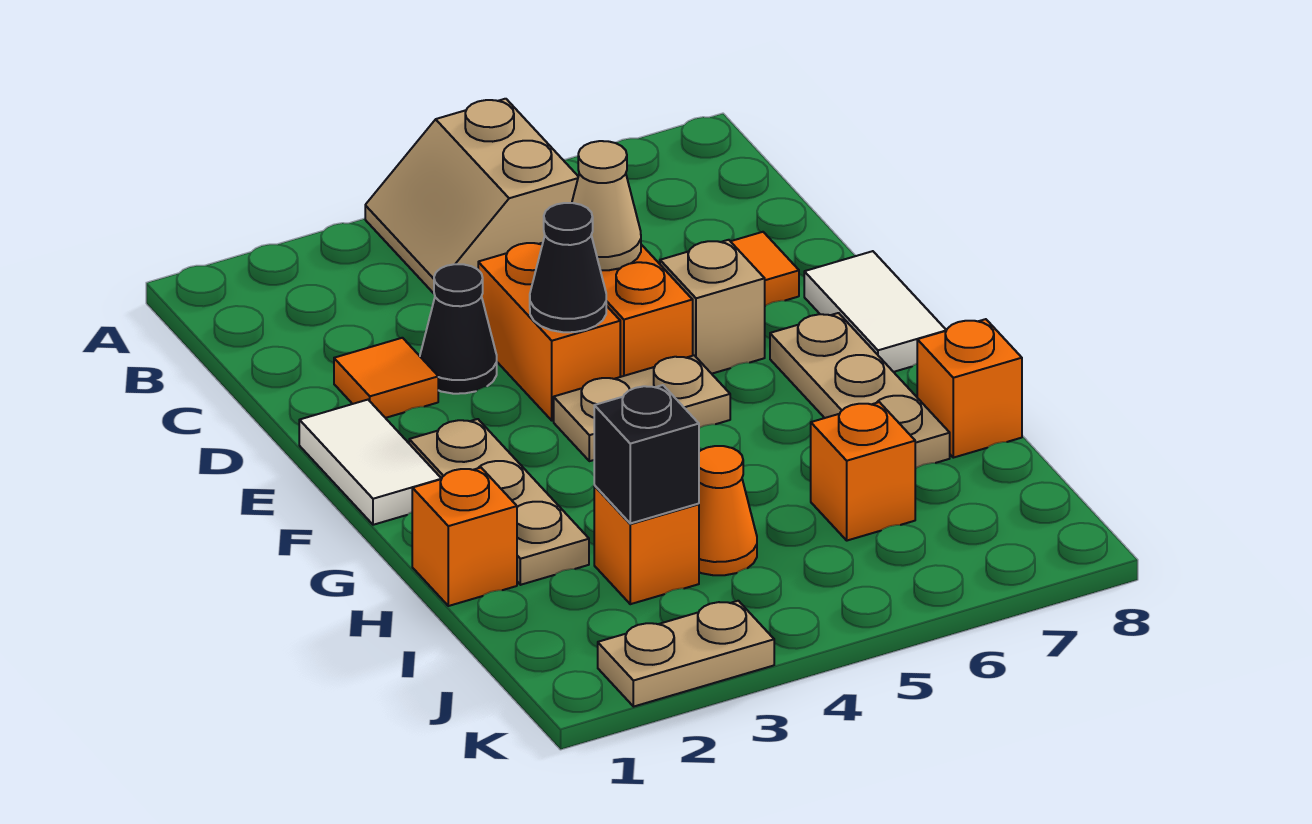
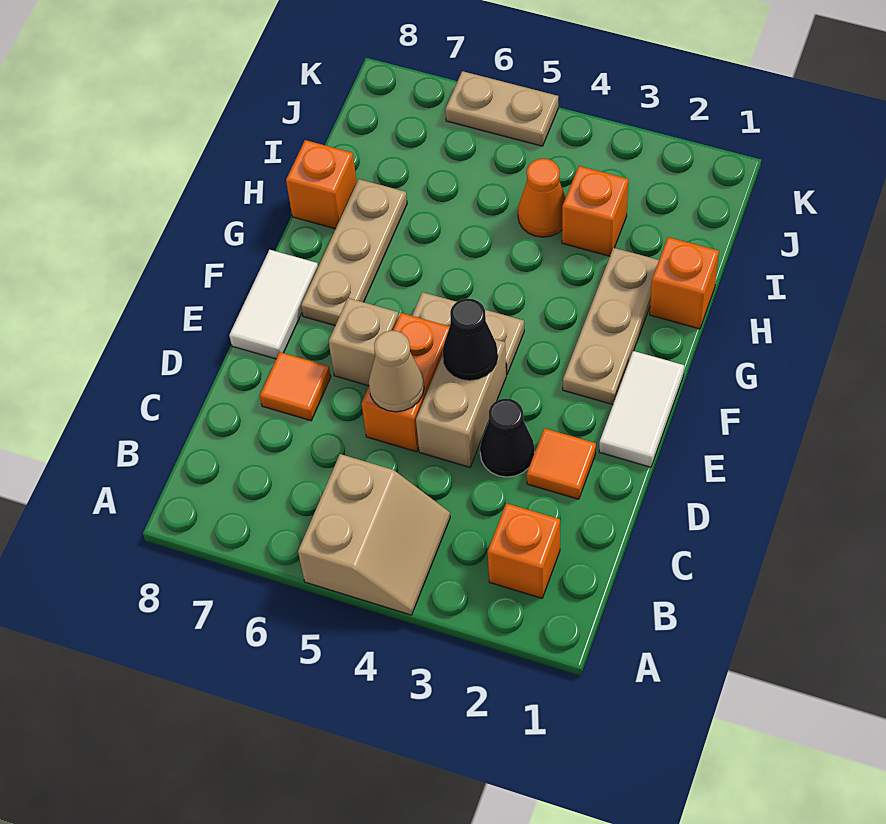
orange 1x2 brick [478,243,620,421] -> tan 1x2 brick [416,339,506,467]
black 1x1 brick [594,385,699,523] -> none
orange 1x1 brick [811,402,915,541] -> orange 1x1 brick moved to [488,503,560,598]
tan 1x2 plate [598,601,774,707] -> tan 1x2 plate moved to [445,71,558,146]

